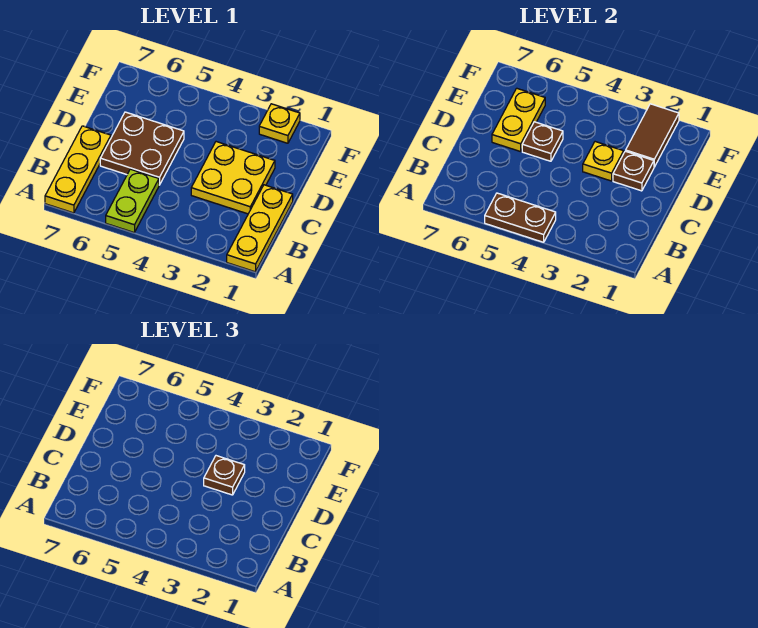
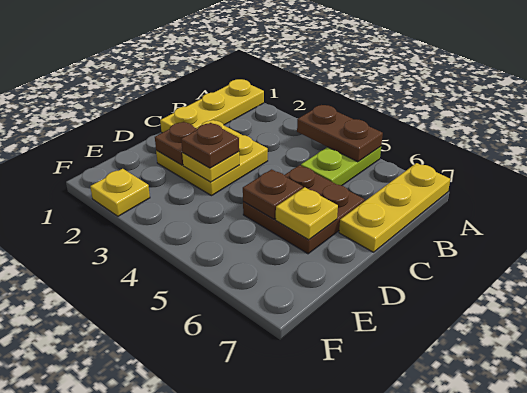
yellow 1x2 plate [492,88,545,152] -> yellow 1x1 plate [276,187,338,240]
brown 1x2 tile [626,104,679,167] -> none

